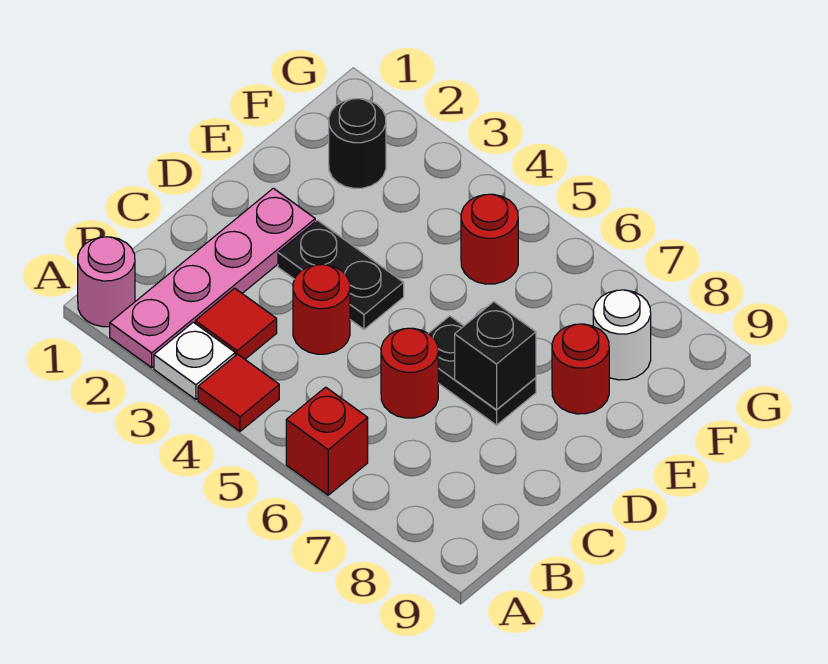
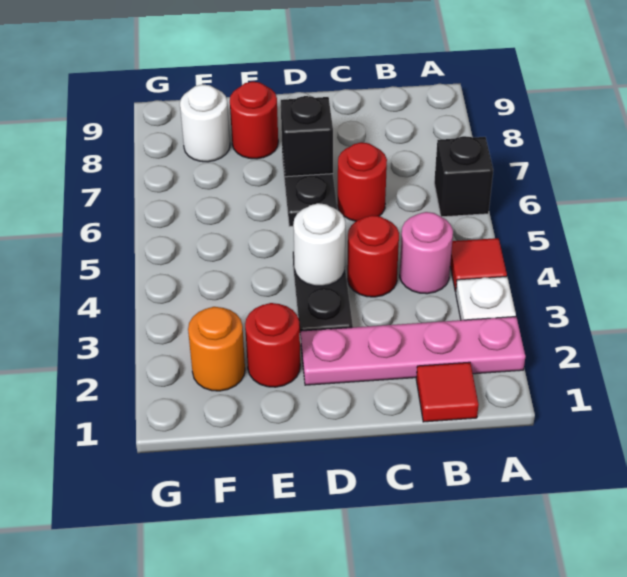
pink 1x1 round brick [78,237,135,327] -> pink 1x1 round brick moved to [400,212,453,294]
red 1x1 brick [286,387,368,495] -> black 1x1 brick [434,136,493,217]
red 1x1 tile [195,288,277,359] -> red 1x1 tile moved to [416,362,479,422]
none -> white 1x1 round brick [293,203,345,286]
black 1x1 round brick [329,99,386,188] -> orange 1x1 round brick [188,307,245,391]
red 1x1 round brick [461,194,518,284] -> red 1x1 round brick moved to [245,303,300,387]

